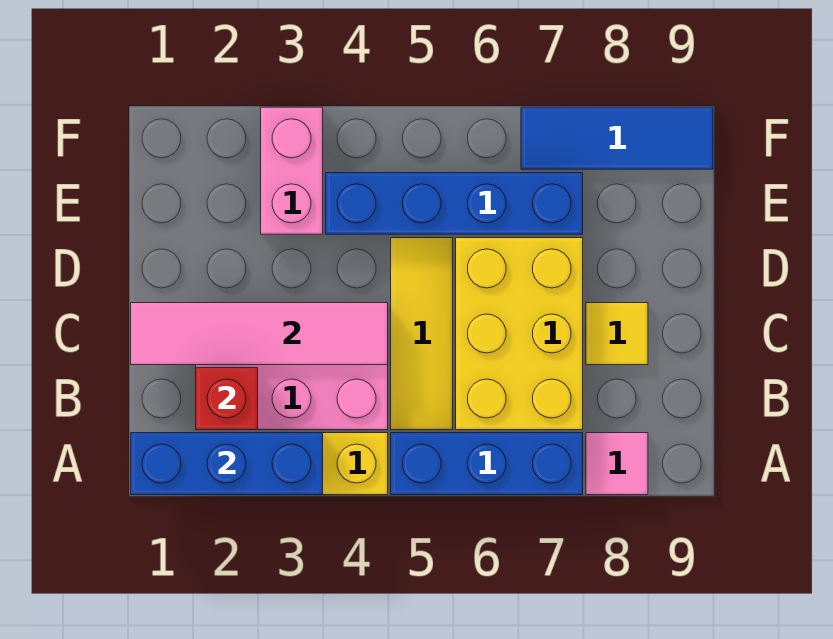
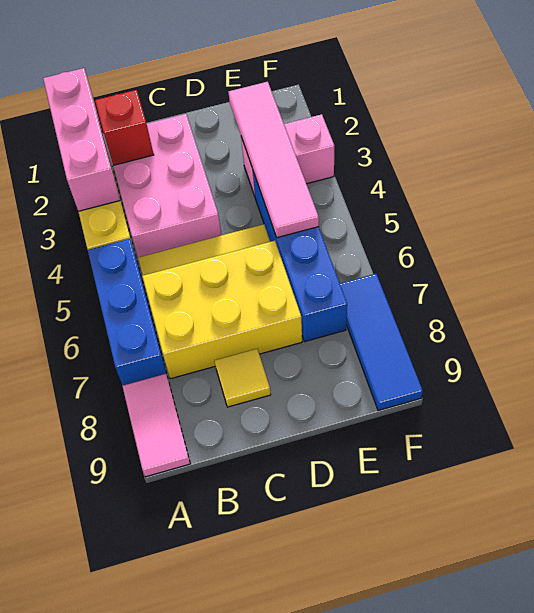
blue 1x3 brick [131,433,323,495] -> pink 1x3 brick [43,68,120,211]
pink 1x1 tile [586,433,648,495] -> pink 1x2 tile [123,374,190,477]
pink 1x4 tile [131,303,388,365] -> pink 1x4 tile moved to [229,82,319,238]

